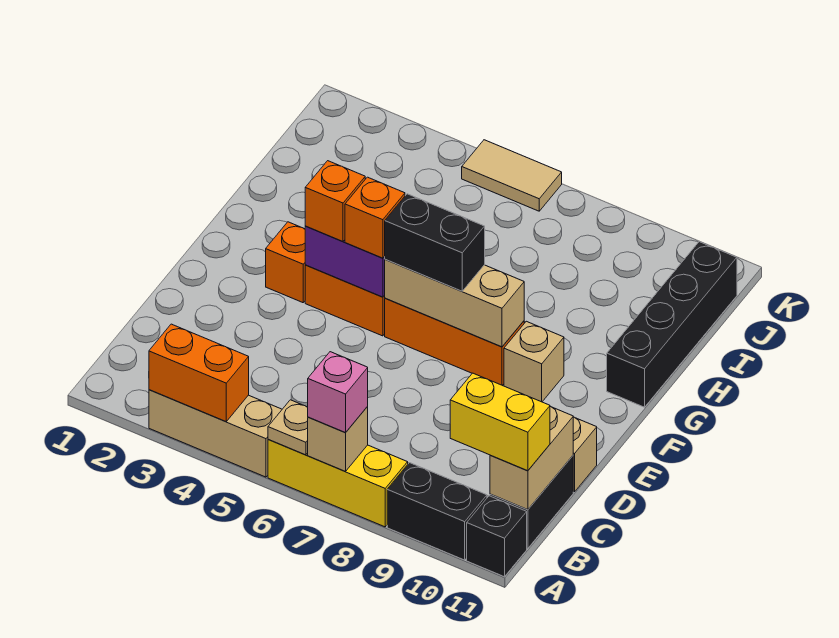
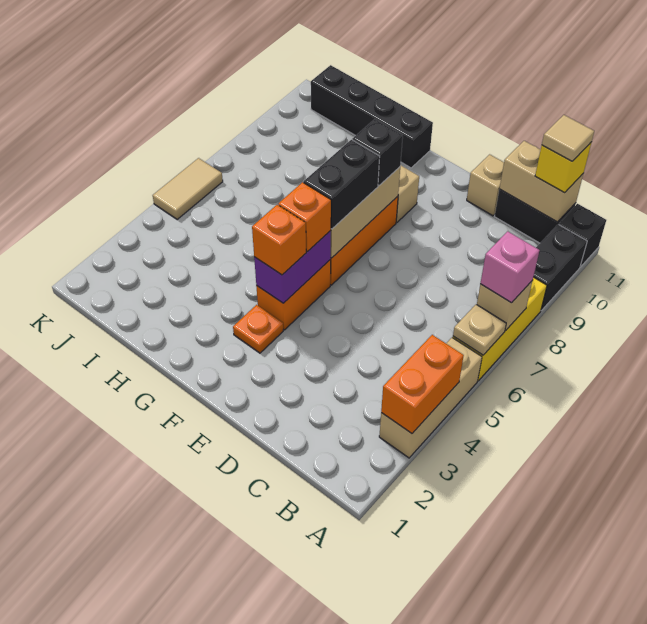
yellow 1x2 brick [450,373,550,471] -> yellow 1x1 brick [535,142,592,193]
none -> tan 1x1 tile [542,115,594,161]
orange 1x1 brick [266,222,305,303] -> orange 1x1 plate [233,305,283,353]
none -> black 1x1 brick [352,119,403,186]

